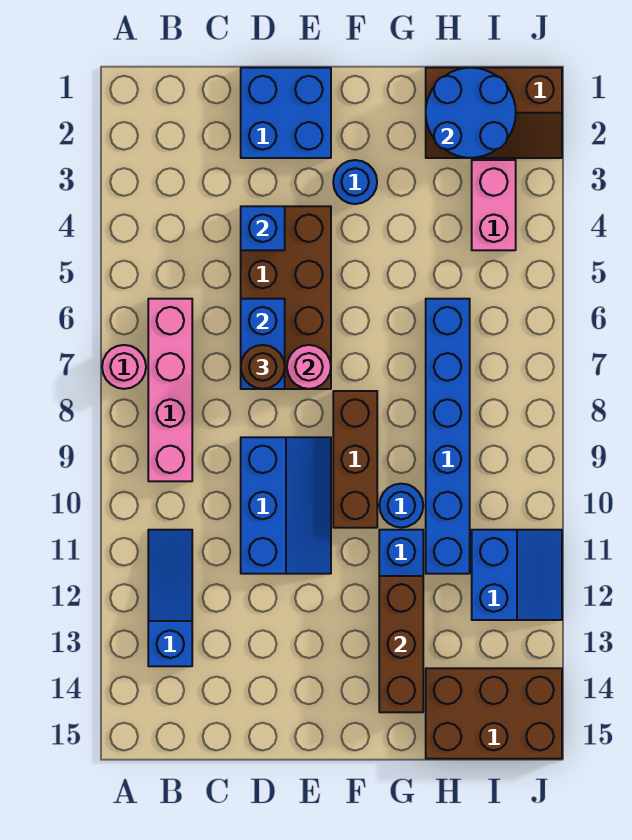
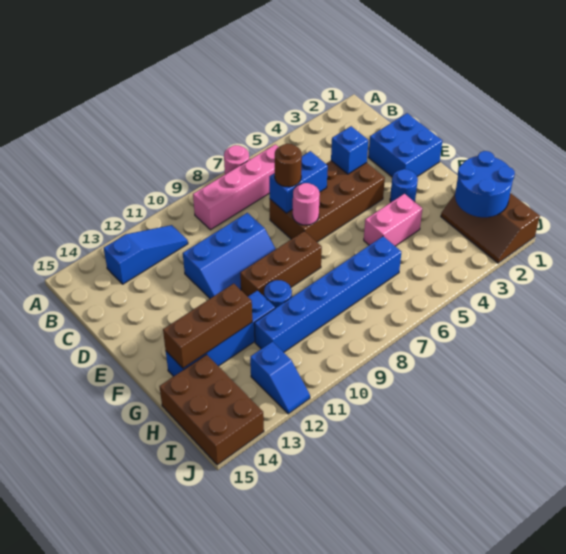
pink 1x2 brick [472,160,516,250] -> pink 1x2 brick moved to [364,194,422,246]
blue 2x2 slope [472,530,562,620] -> blue 1x2 slope [250,342,310,414]

